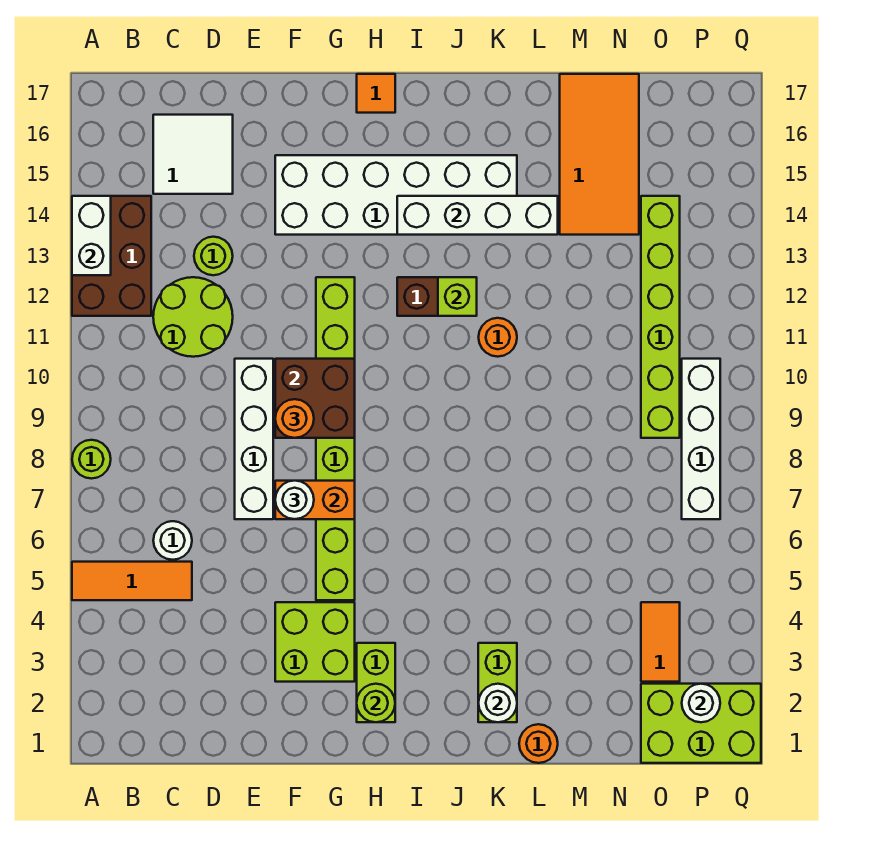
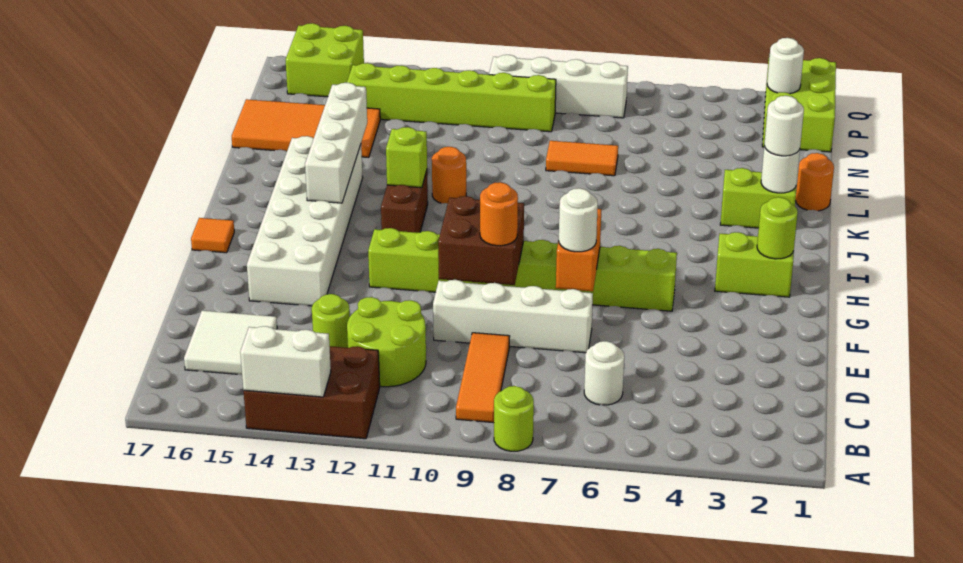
orange 1x3 tile [72,562,192,600] -> orange 1x3 tile moved to [456,333,510,423]
lime 2x2 brick [275,602,355,682] -> lime 2x2 brick moved to [285,23,364,97]
none -> white 1x1 round brick [764,96,804,156]
orange 1x2 tile [641,602,680,682] -> orange 1x2 tile moved to [546,141,618,176]

